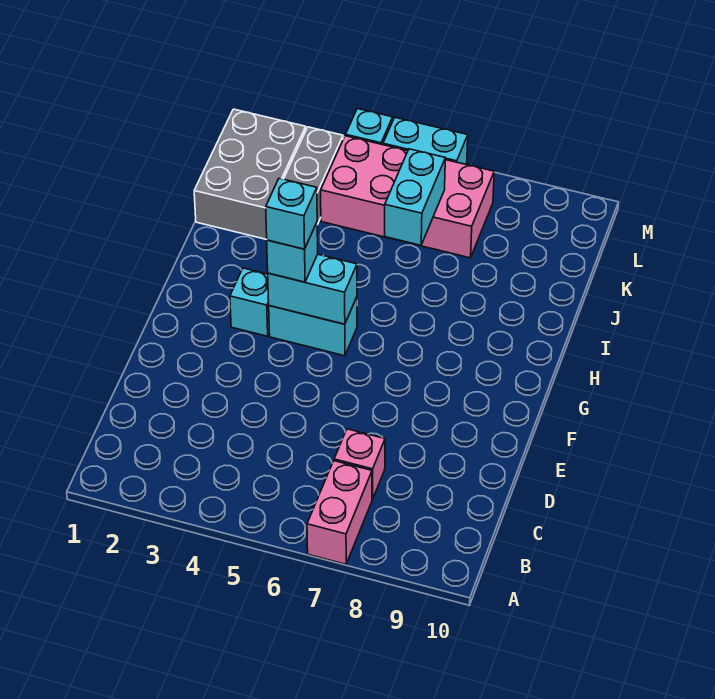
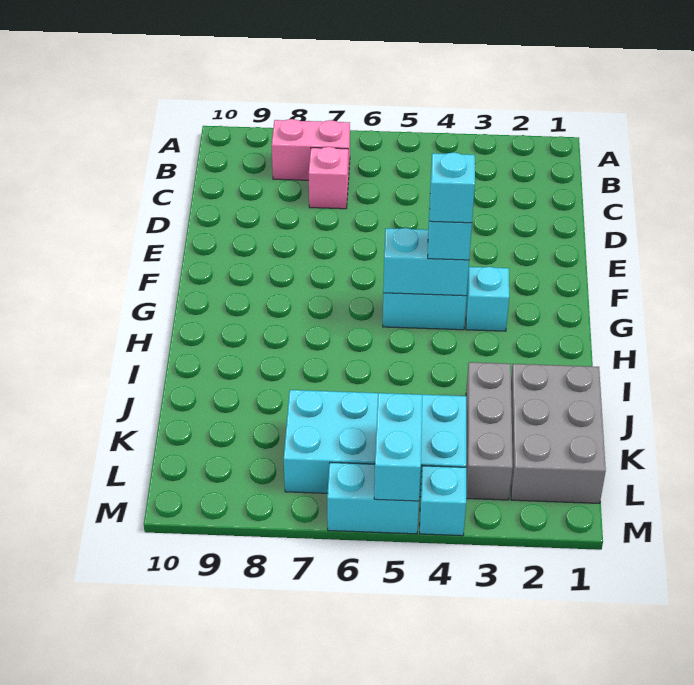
pink 1x2 brick [307,461,372,564] -> pink 1x2 brick turned to [272,119,350,180]
cyan 1x2 brick [385,149,445,245] -> cyan 1x2 brick moved to [374,393,422,501]
pink 2x4 brick [321,136,494,258] -> cyan 2x4 brick [284,390,466,497]

